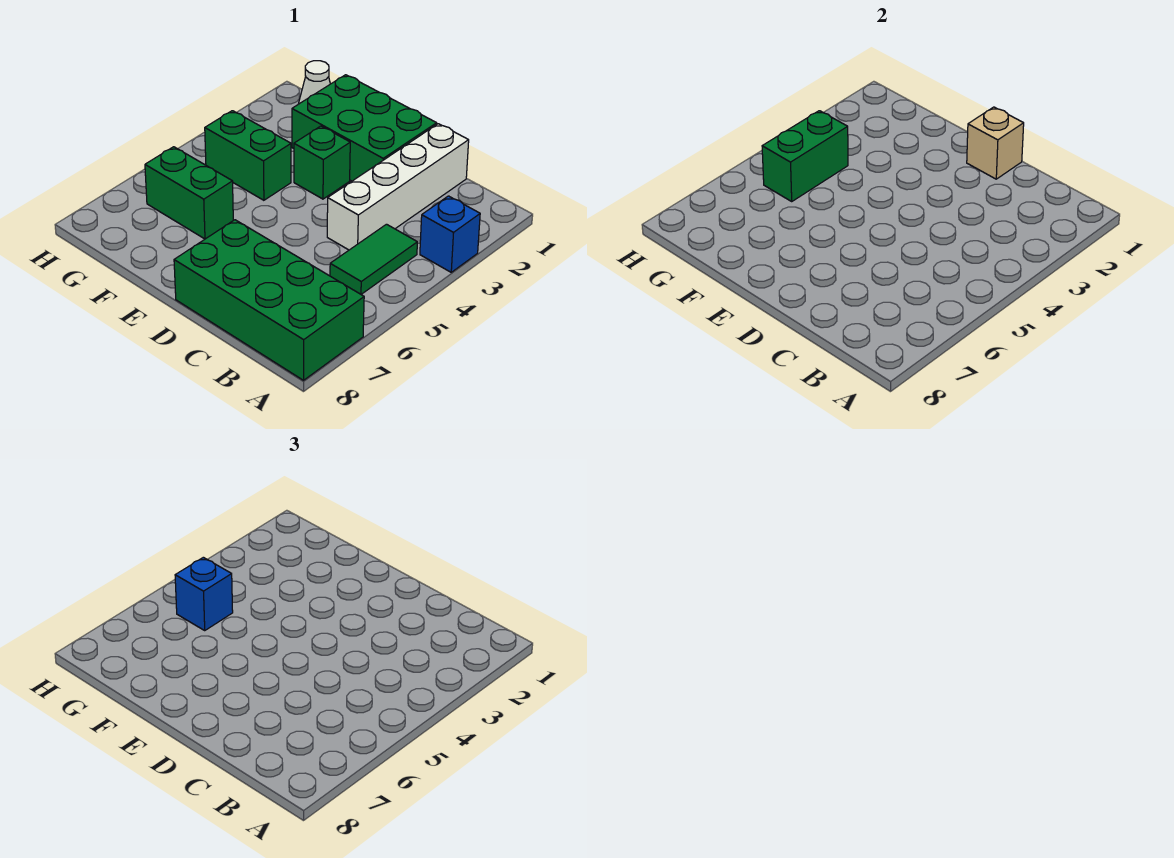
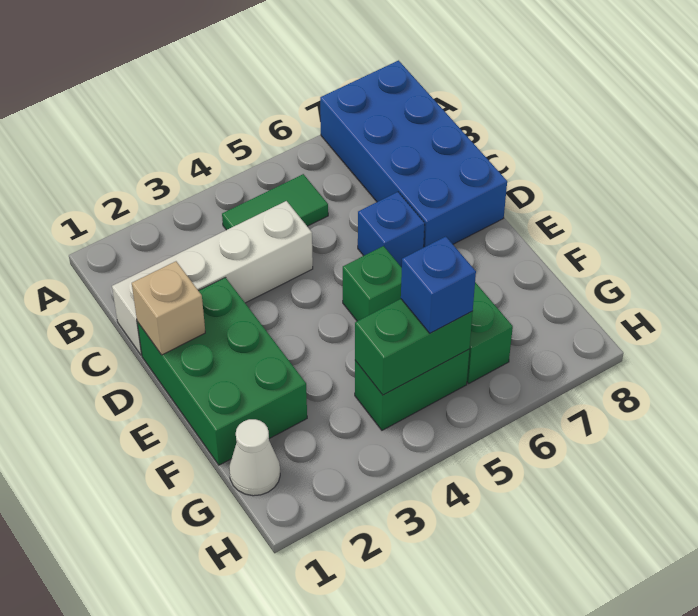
blue 1x1 brick [420,196,480,272] -> blue 1x1 brick moved to [358,192,425,267]
green 2x4 brick [174,220,364,380] -> blue 2x4 brick [320,60,507,248]
green 1x1 brick [294,126,350,199] -> green 1x1 brick moved to [343,246,402,321]
green 1x2 brick [205,111,291,200] -> green 1x2 brick turned to [355,350,469,430]

